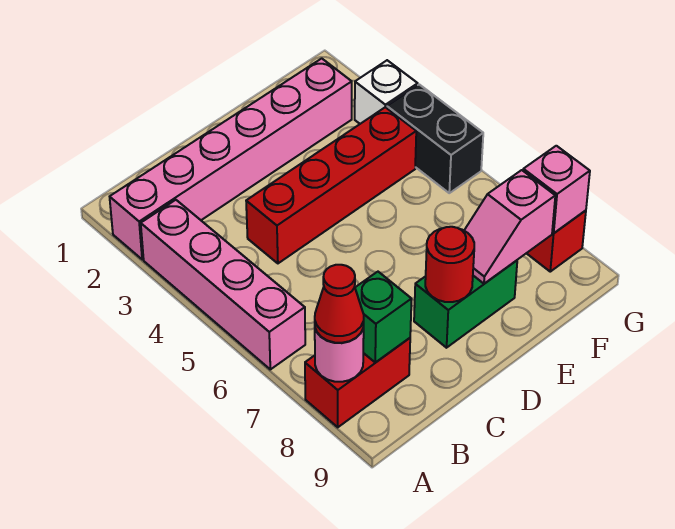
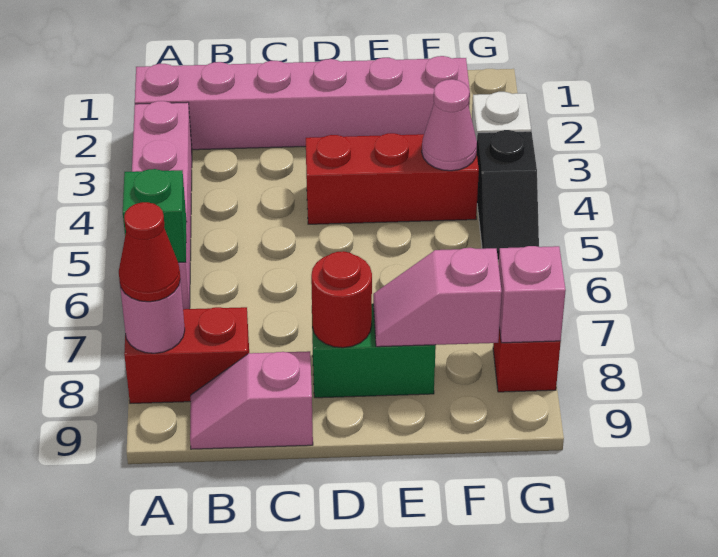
green 1x1 brick [355,272,412,363] -> green 1x1 brick moved to [123,169,187,262]
none -> pink 1x2 slope [190,351,313,449]
red 1x4 brick [246,107,416,263] -> red 1x3 brick [306,133,479,224]
none -> pink 1x1 cone [422,79,477,171]
black 1x2 brick [387,85,483,193] -> black 1x2 slope [477,130,539,260]

